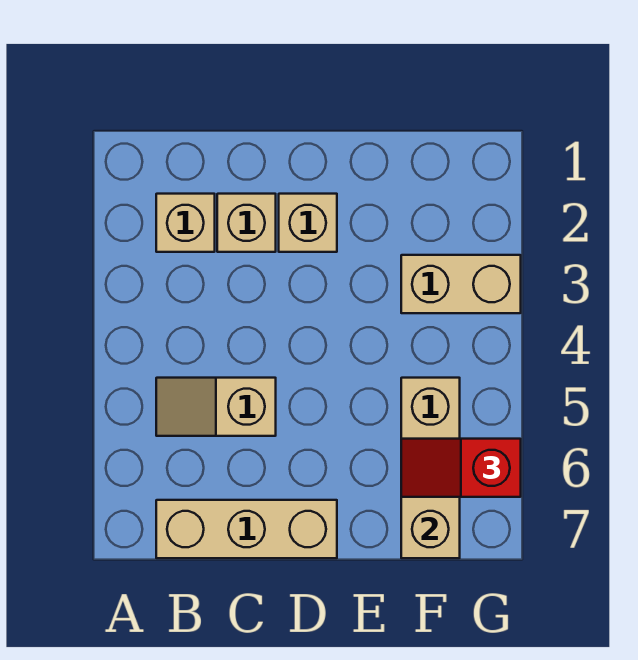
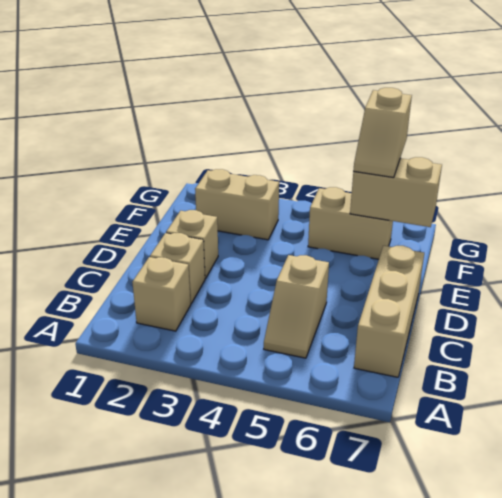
tan 1x2 brick [401,255,521,313] -> tan 1x2 brick turned to [195,169,279,240]
red 1x2 slope [401,439,521,497] -> tan 1x2 slope [353,88,412,178]

